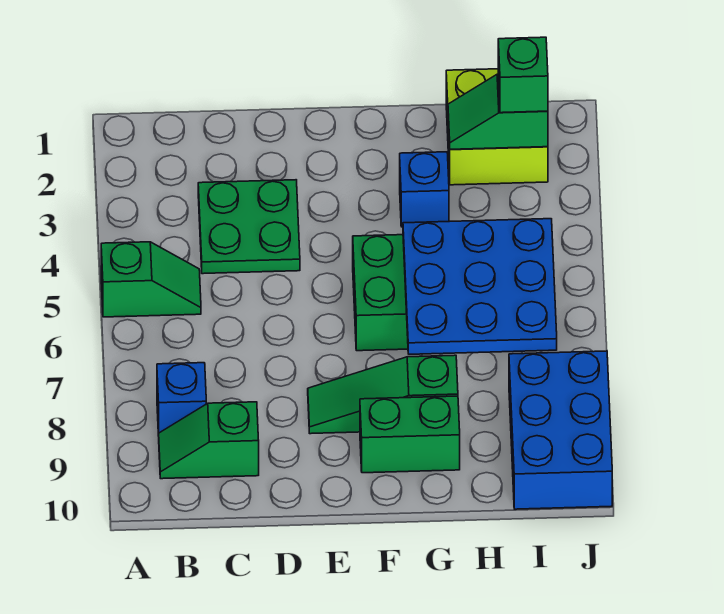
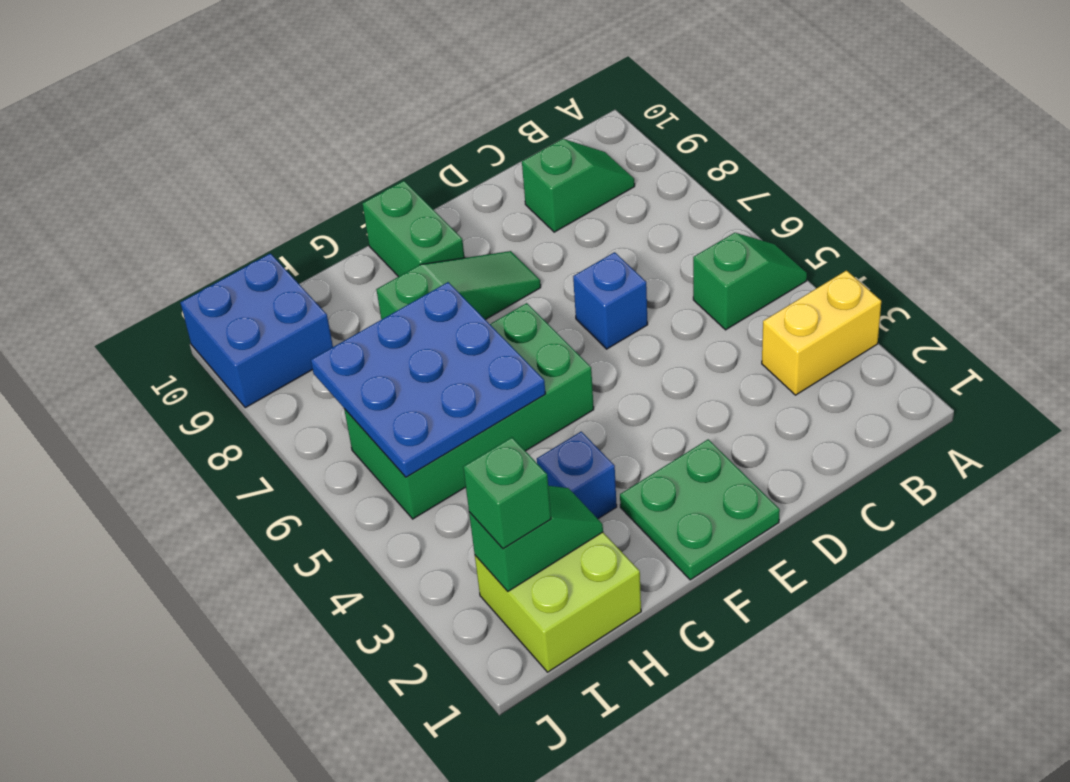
none -> yellow 1x2 brick [762,270,881,395]
green 1x2 slope [101,242,201,317] -> green 1x2 slope turned to [693,233,807,330]
blue 1x1 brick [157,363,206,436] -> blue 1x1 brick moved to [573,252,648,349]
green 2x2 plate [198,180,300,274] -> green 2x2 plate moved to [620,439,780,580]
green 1x2 brick [360,396,460,473] -> green 1x2 brick turned to [362,181,465,277]
blue 2x3 brick [509,351,612,509] -> blue 2x2 brick [180,253,333,408]

